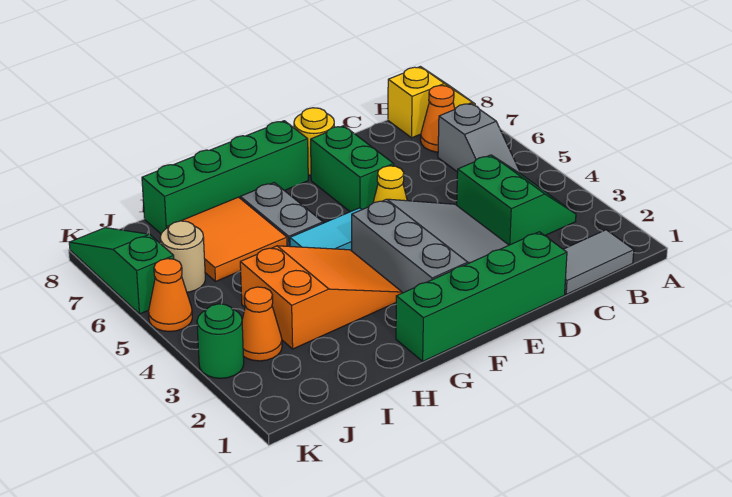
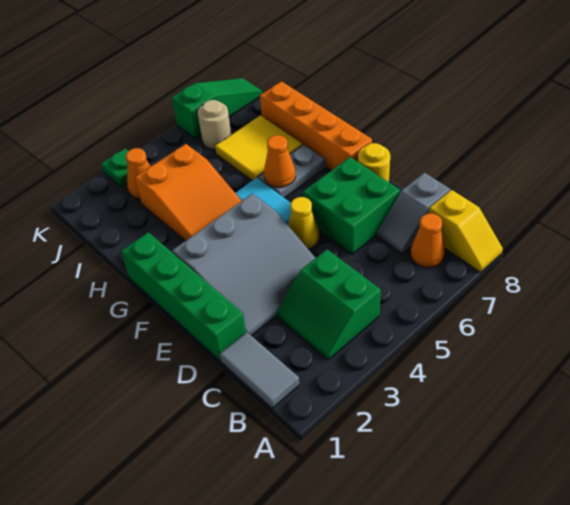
green 2x2 slope [457,155,576,245] -> green 2x2 slope turned to [277,250,381,360]
grey 1x2 slope [438,103,521,174] -> grey 1x2 slope moved to [377,173,450,254]
green 1x2 brick [311,126,394,212] -> green 2x2 brick [303,157,400,254]
green 1x4 brick [142,121,308,234] -> orange 1x4 brick [260,81,372,170]
orange 2x2 tile [167,197,287,281] -> yellow 2x2 tile [215,116,303,181]
green 1x1 round brick [197,304,244,378] -> green 1x1 plate [101,149,128,187]
orange 1x1 cone [149,259,192,332] -> orange 1x1 cone moved to [264,135,295,187]

